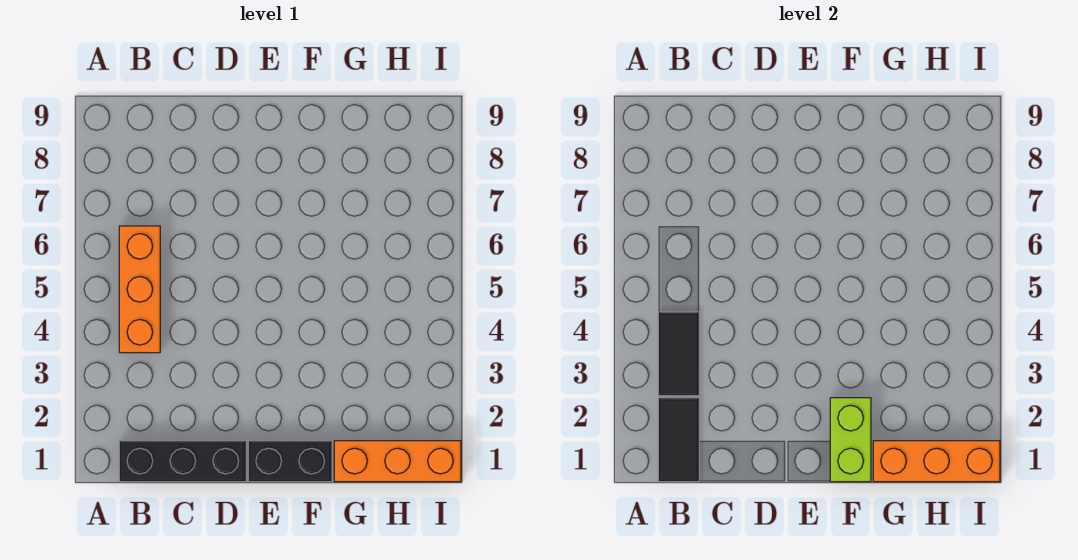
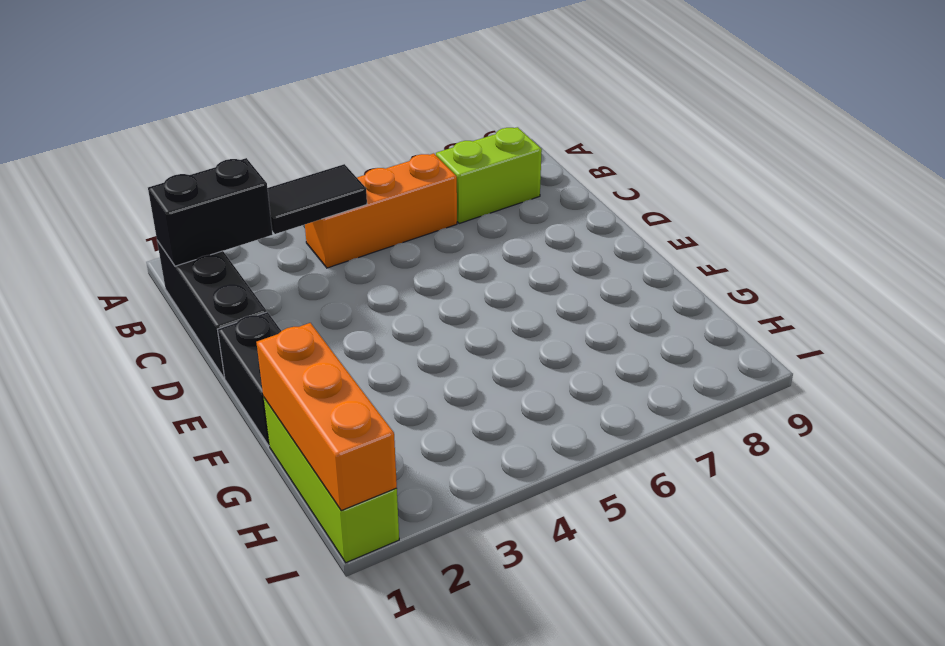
black 1x2 tile [658,398,699,482] -> black 1x2 brick [148,158,273,266]
lime 1x2 brick [830,398,871,482] -> lime 1x2 brick moved to [436,127,542,224]
orange 1x3 brick [334,441,461,482] -> lime 1x3 brick [263,397,399,563]

